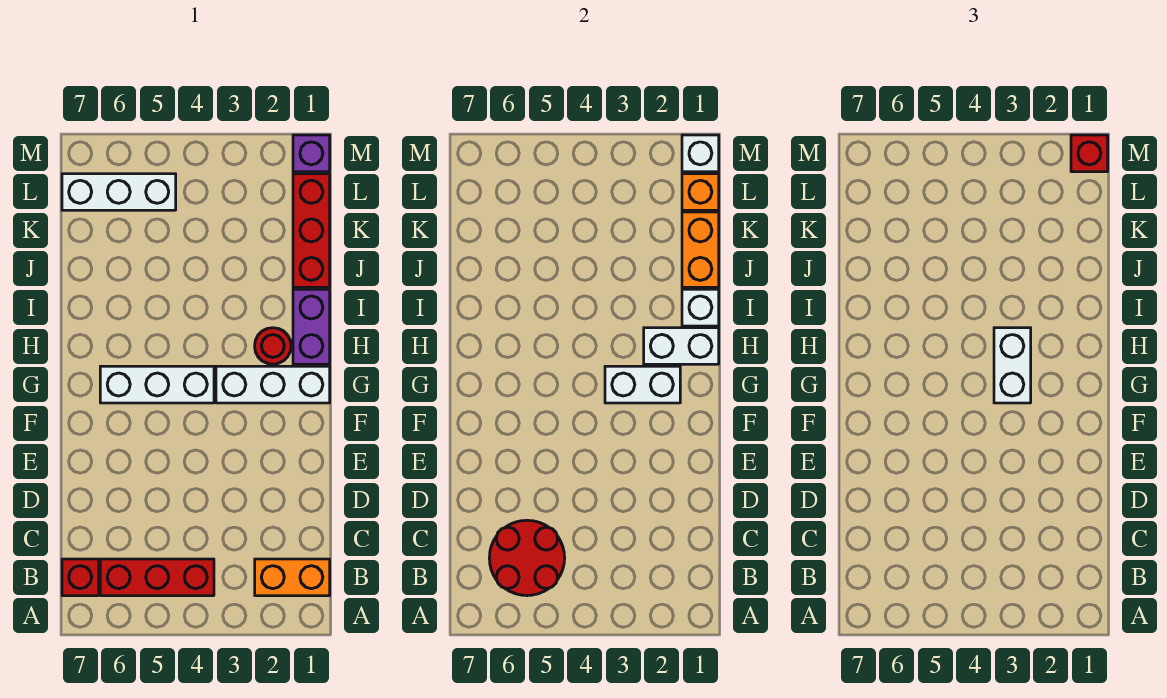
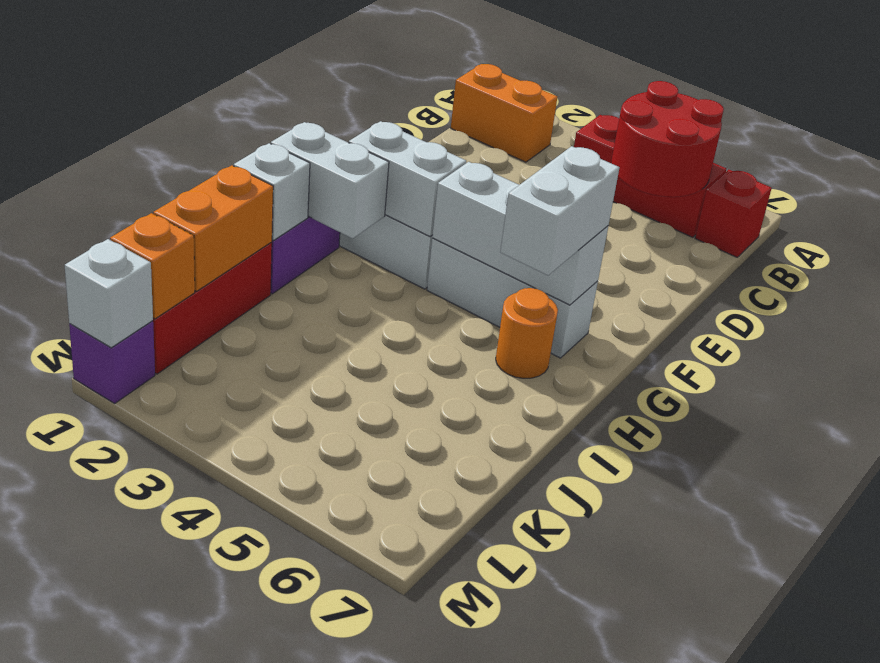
white 1x2 brick [994,328,1031,403] -> white 1x2 brick moved to [500,146,619,275]
red 1x1 round brick [255,328,291,364] -> none
none -> orange 1x1 round brick [496,288,558,378]
white 1x3 brick [62,174,176,210] -> white 1x3 brick moved to [432,162,608,305]
red 1x1 brick [1071,135,1108,172] -> none

